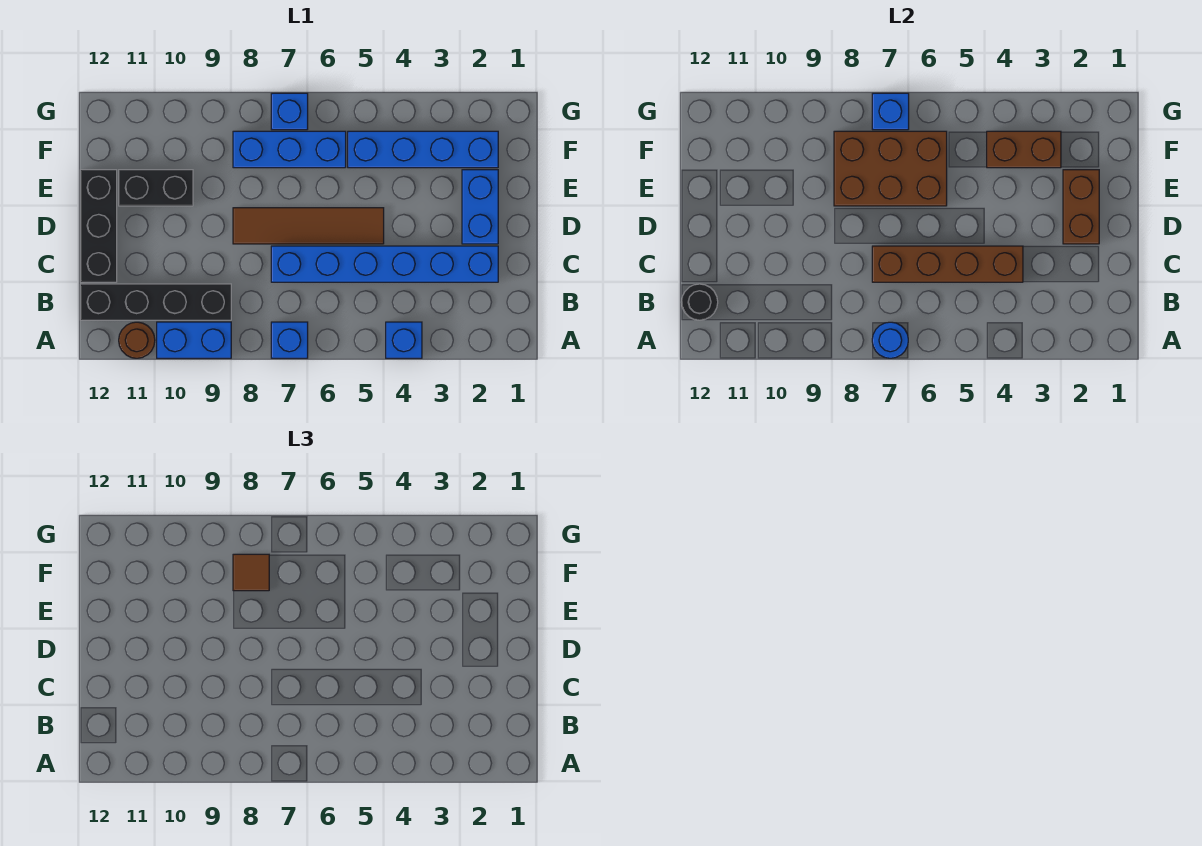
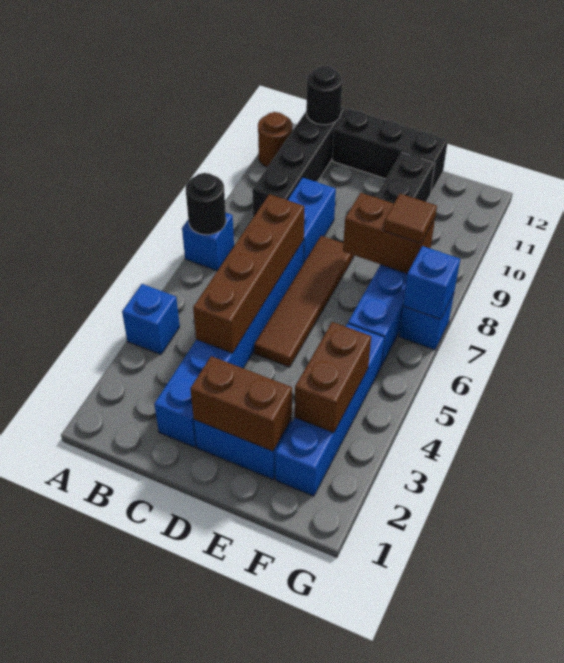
blue 1x1 round brick [872,322,908,358] -> black 1x1 round brick [186,173,226,235]
blue 1x2 brick [157,322,231,358] -> blue 1x2 brick moved to [288,178,336,264]
brown 2x3 brick [834,131,947,206] -> brown 1x2 brick [343,193,435,273]

